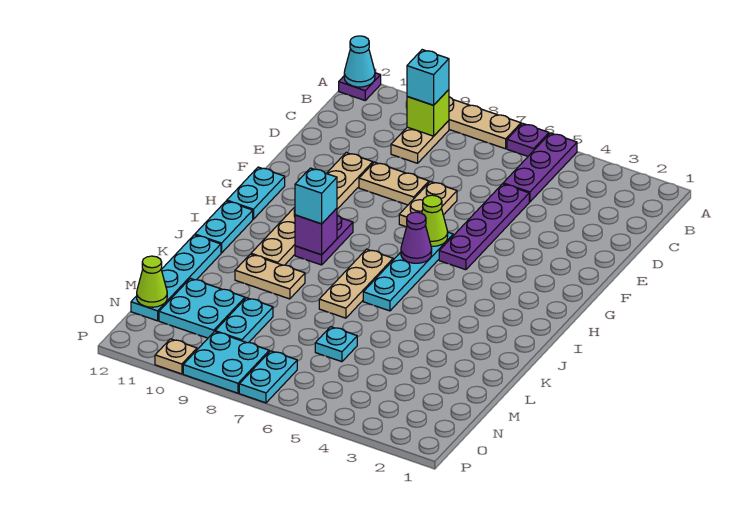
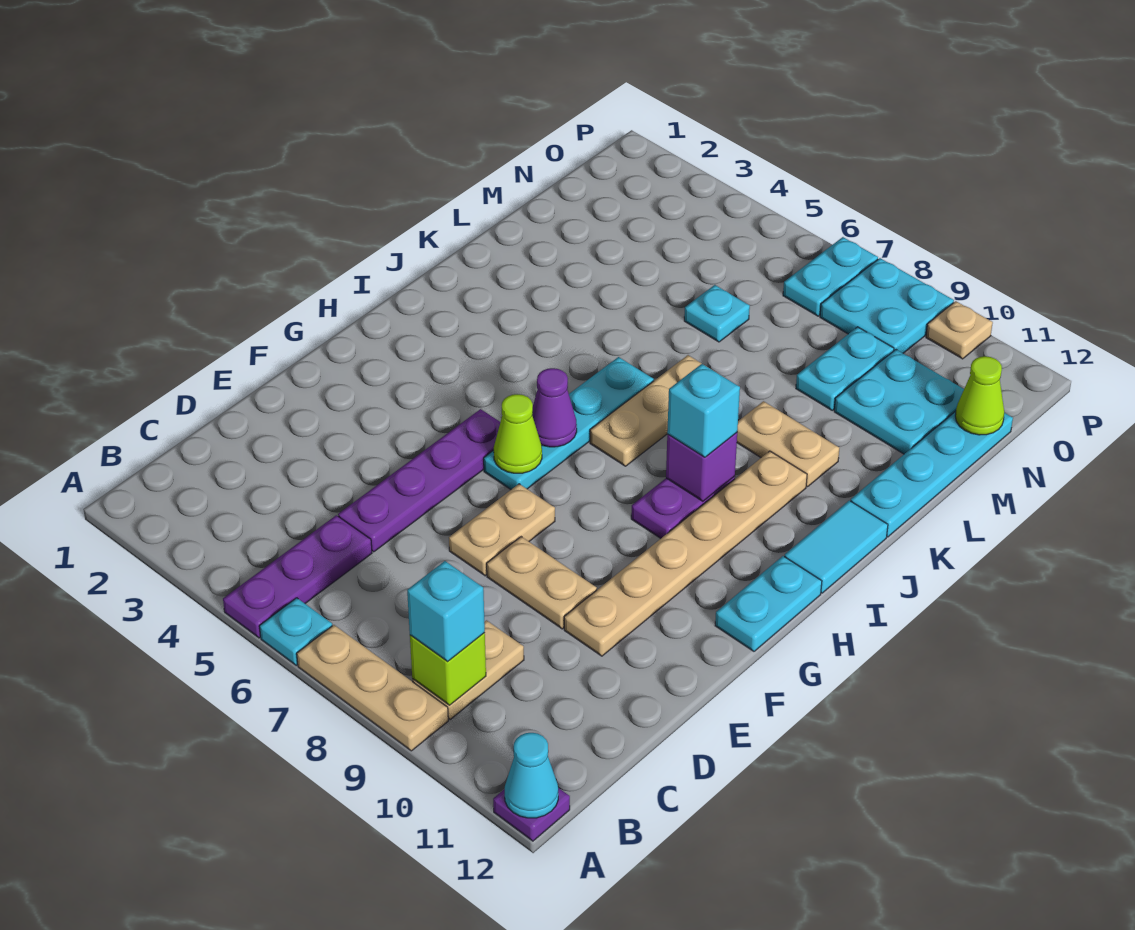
purple 1x1 plate [507,123,549,156] -> cyan 1x1 plate [260,598,332,665]
cyan 1x2 plate [195,201,253,253] -> cyan 1x2 tile [784,501,888,593]

